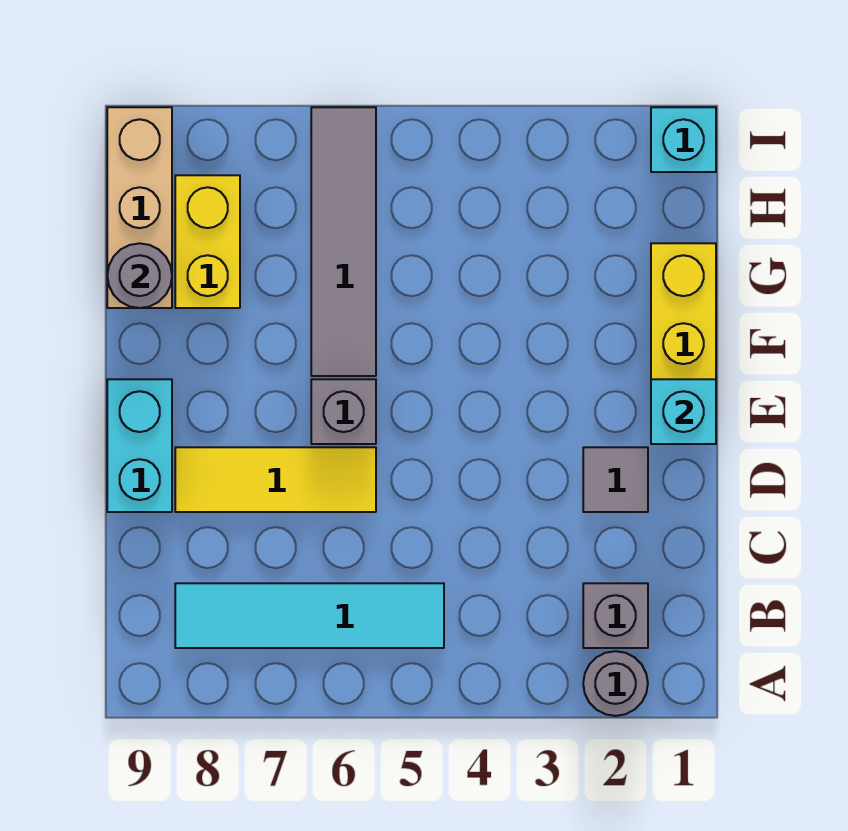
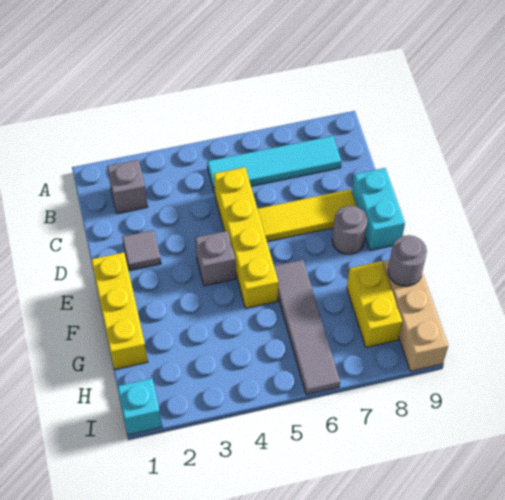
grey 1x1 round brick [583,651,648,716] -> grey 1x1 round brick moved to [332,206,368,254]
none -> yellow 1x4 brick [214,167,278,308]
cyan 1x1 brick [651,379,716,444] -> none
grey 1x1 brick [311,379,376,444] -> grey 1x1 brick moved to [195,231,236,286]

